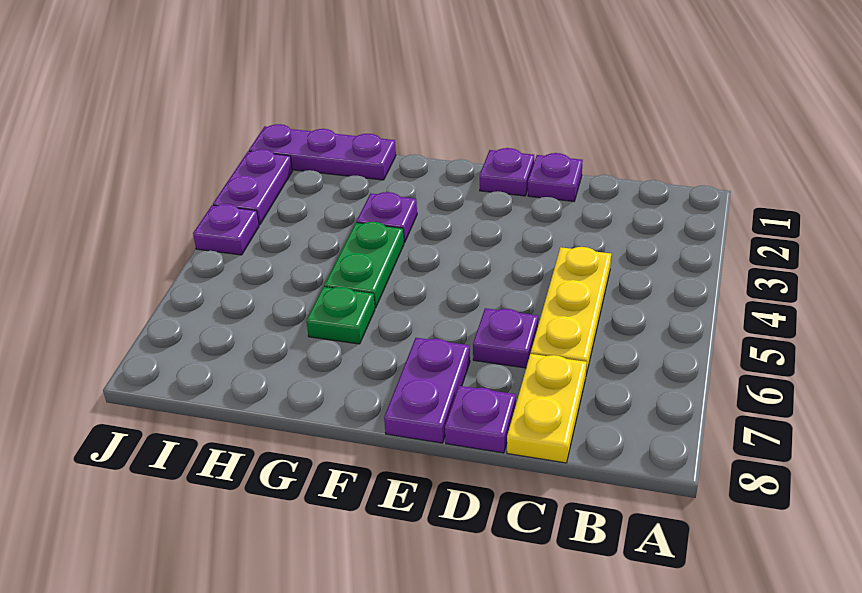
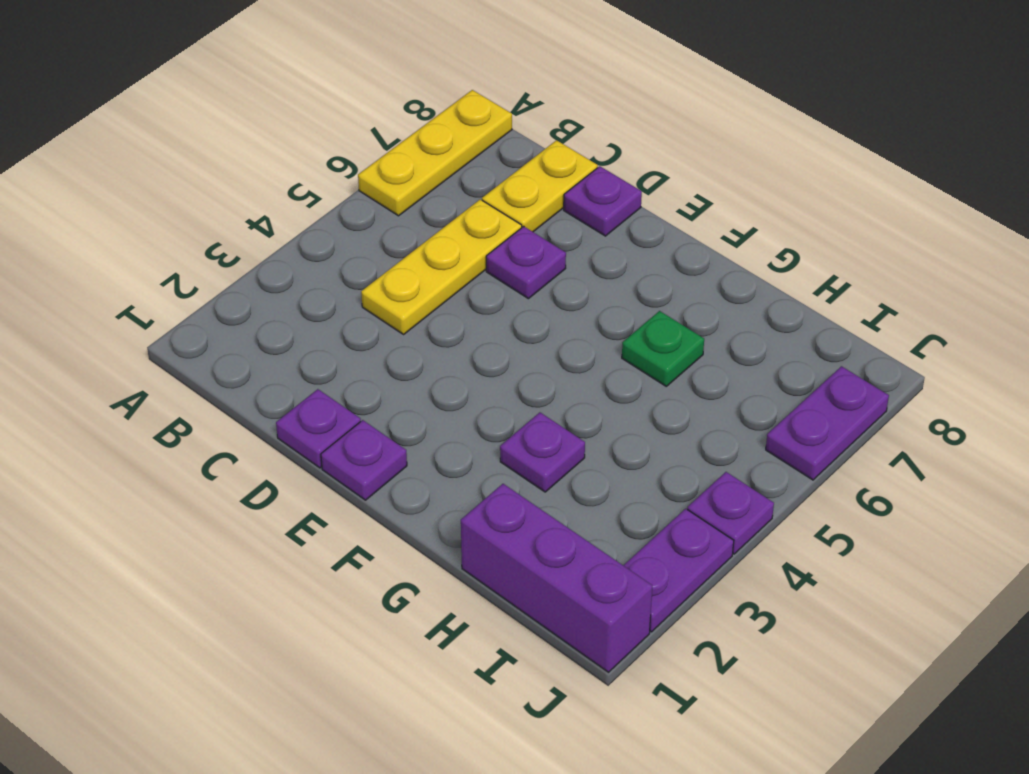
none -> yellow 1x3 plate [358,90,512,216]
purple 1x2 plate [384,338,470,443] -> purple 1x2 plate moved to [766,366,889,480]
green 1x2 plate [324,222,404,308] -> none
purple 1x3 plate [249,124,396,180] -> purple 1x3 brick [461,484,652,672]

